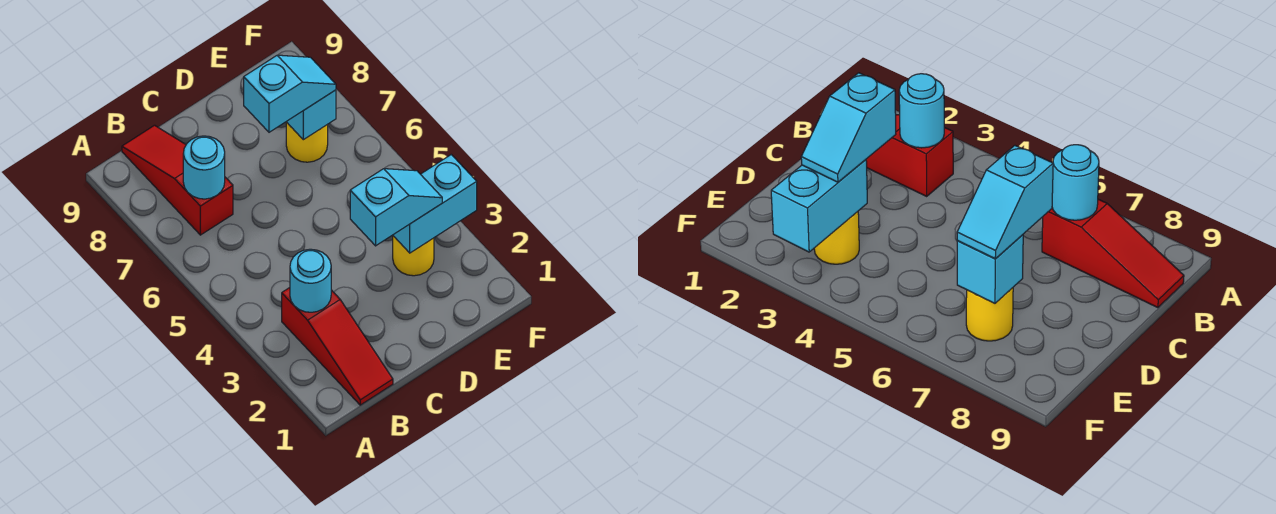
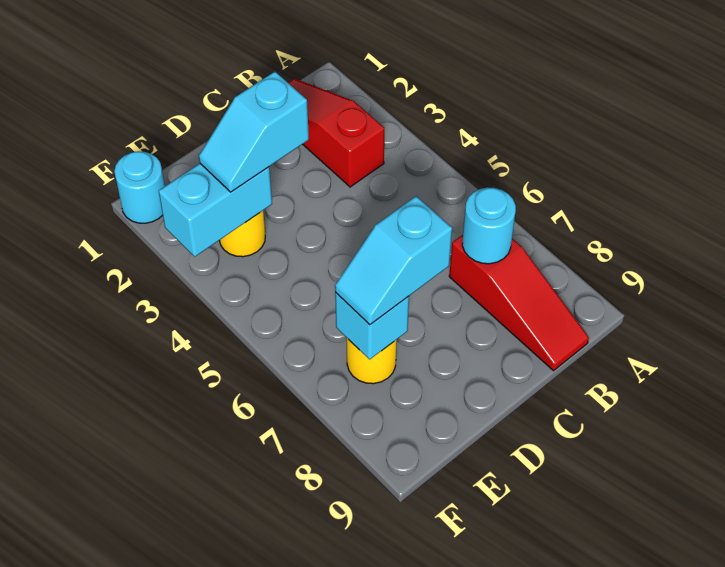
cyan 1x1 round brick [290,249,331,312] -> cyan 1x1 round brick moved to [114,151,165,223]

